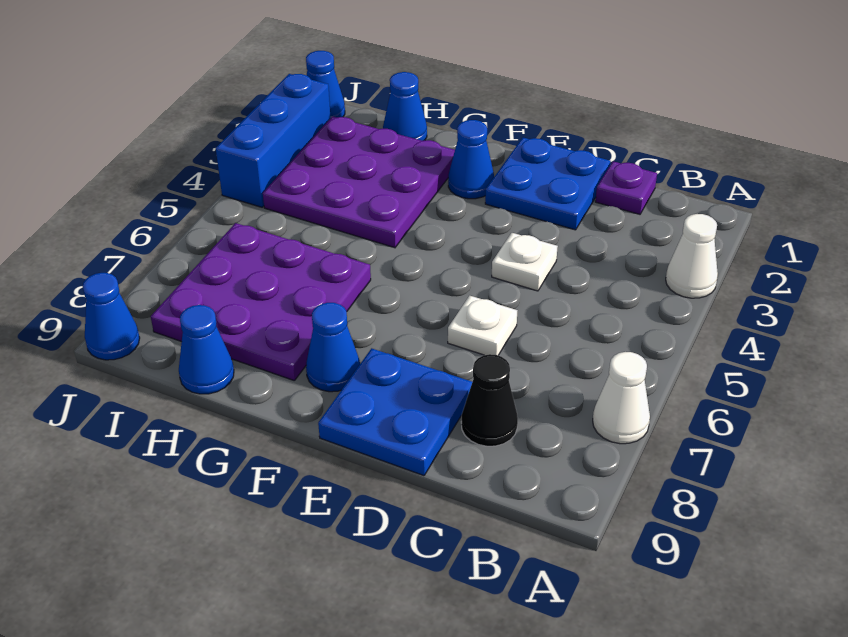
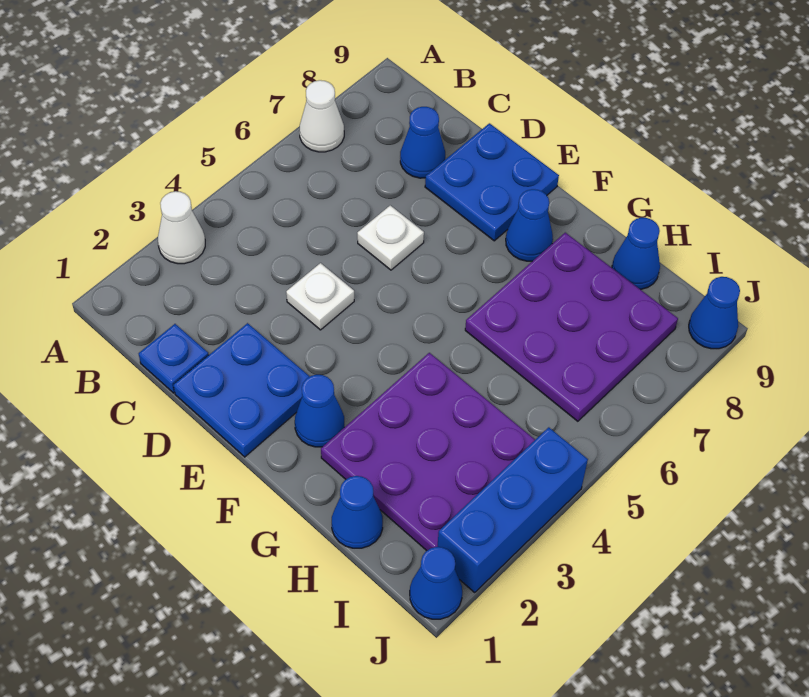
purple 1x1 plate [595,161,657,214] -> blue 1x1 plate [139,324,209,393]
black 1x1 cone [461,354,518,446] -> blue 1x1 cone [400,107,445,178]

